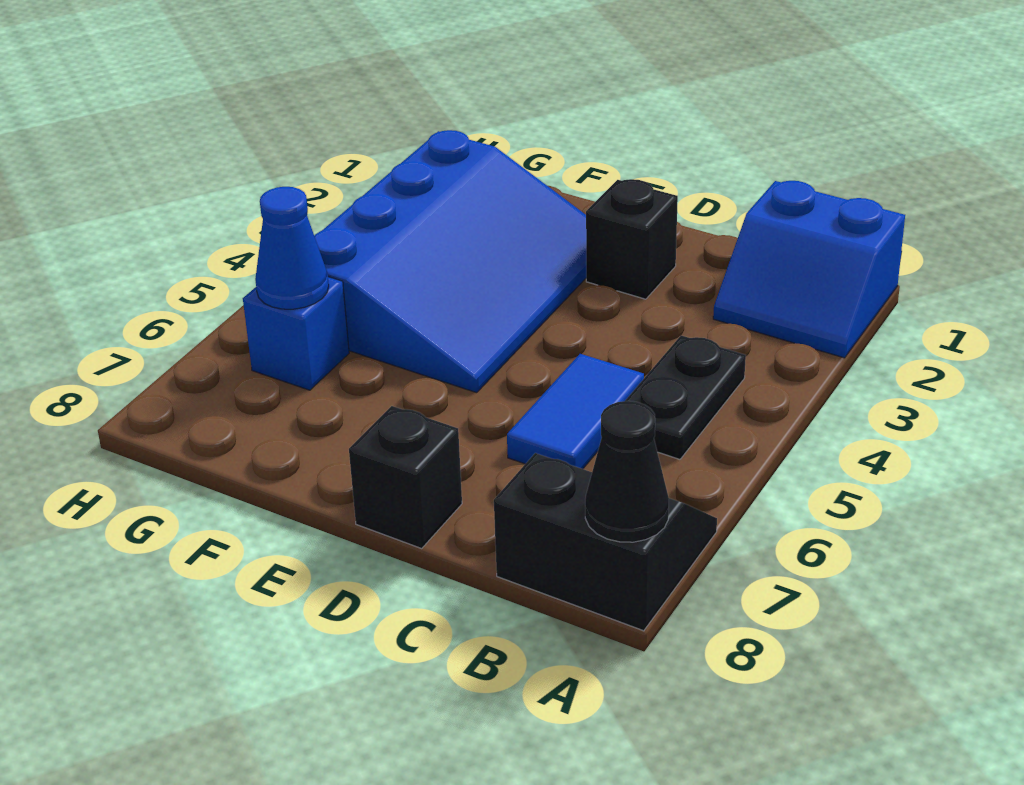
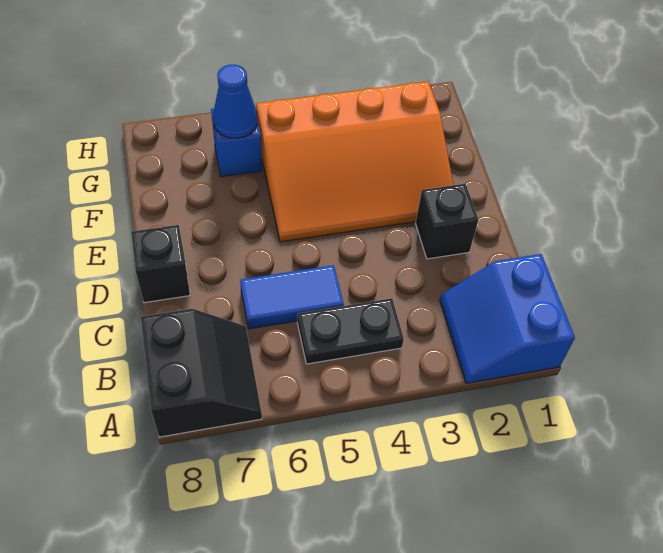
black 1x1 cone [585,401,669,542] -> none
blue 3x4 slope [314,130,586,393] -> orange 3x4 slope [256,82,453,242]

